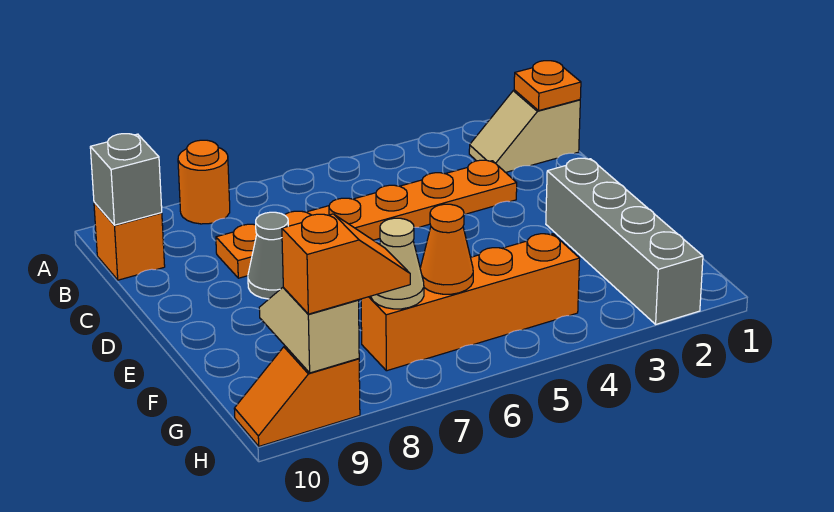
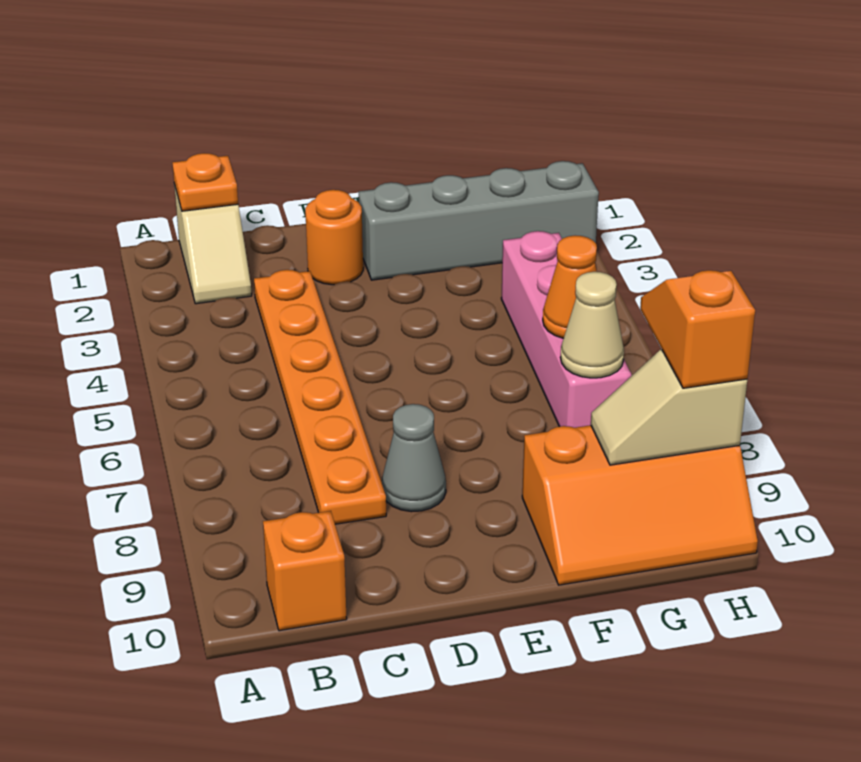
orange 1x1 round brick [178,140,230,224] -> orange 1x1 round brick moved to [305,190,363,285]
grey 1x1 brick [90,134,162,225] -> none
orange 1x4 brick [361,234,580,371] -> pink 1x4 brick [501,231,631,428]
orange 1x2 slope [234,346,360,446] -> orange 2x3 slope [522,425,758,585]

